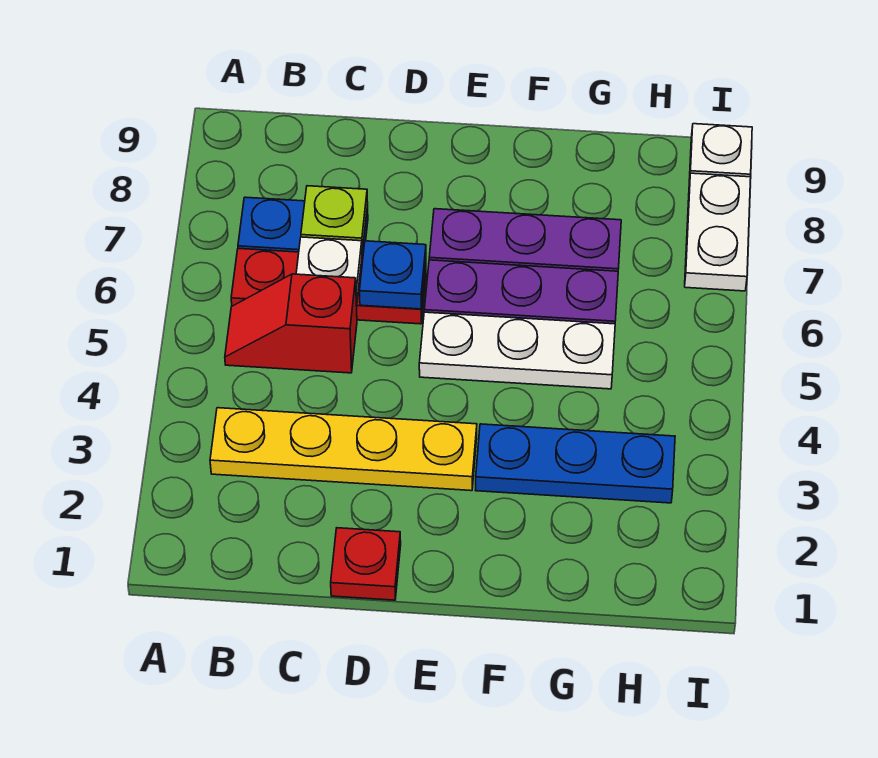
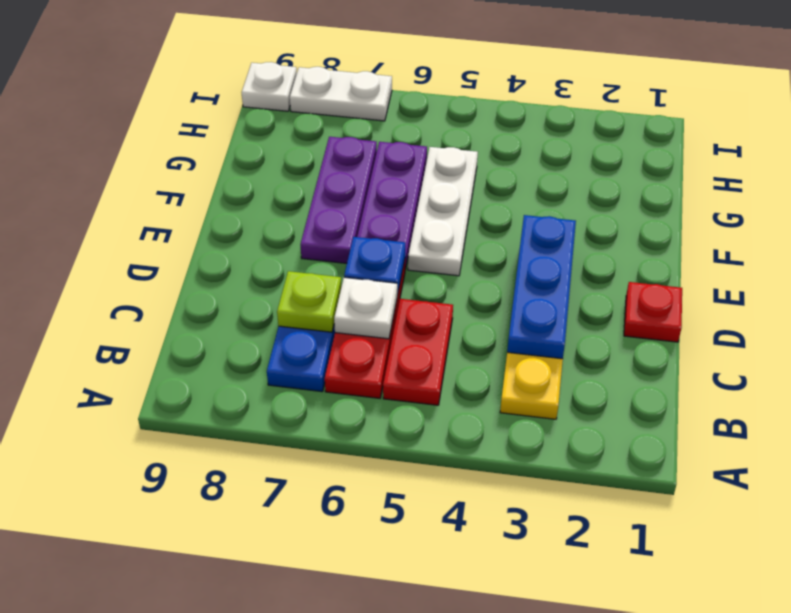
red 1x2 slope [225,274,357,373] -> red 1x2 plate [383,299,453,405]
blue 1x3 plate [475,424,675,503] -> blue 1x3 plate moved to [507,215,576,359]

